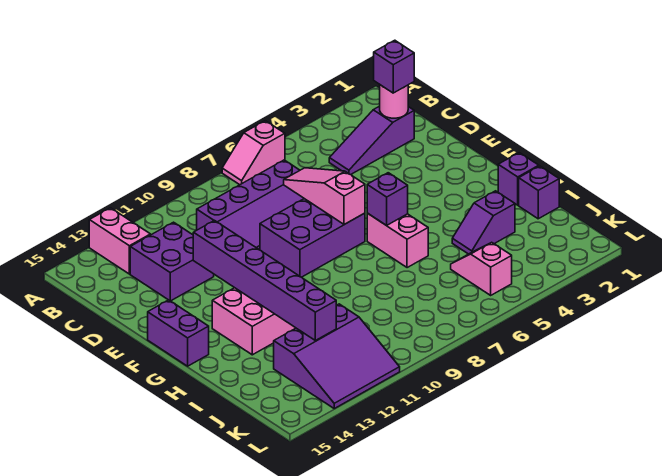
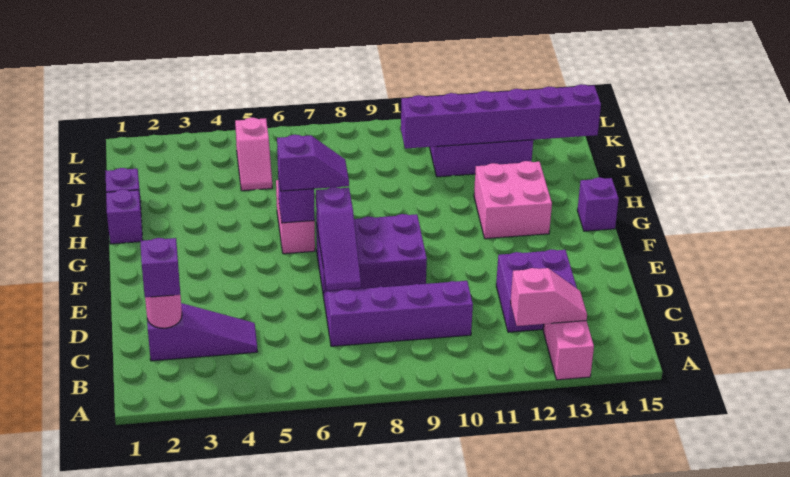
pink 1x2 slope [222,121,285,185] -> pink 1x2 slope moved to [510,268,587,326]
pink 1x3 slope [284,168,365,225] -> purple 1x3 slope [316,187,361,291]
purple 1x6 brick [193,221,336,340] -> purple 1x6 brick turned to [401,84,601,149]
purple 1x2 brick [148,300,209,366] -> purple 1x1 brick [577,177,619,231]
purple 1x2 slope [452,191,515,254] -> purple 1x2 slope moved to [277,135,349,191]

